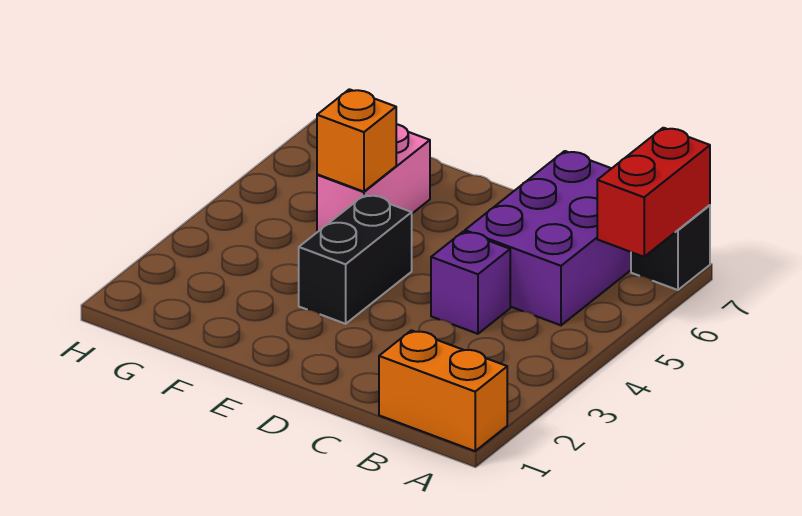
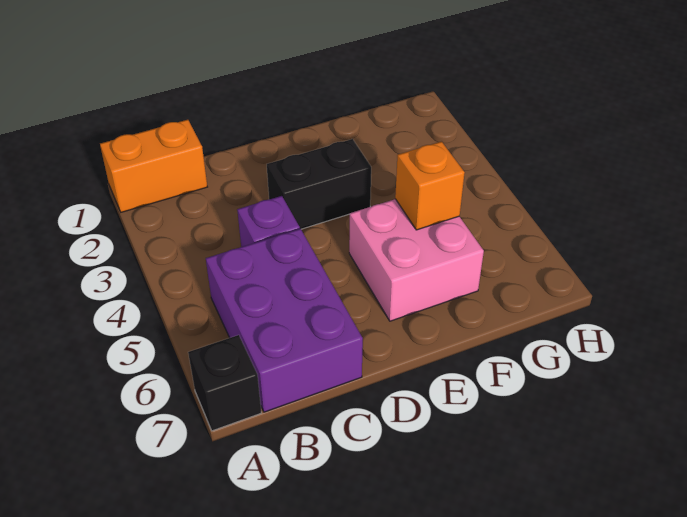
red 1x2 brick [597,128,710,257] -> none
black 1x2 brick [299,195,412,324] -> black 1x2 brick turned to [267,139,371,229]
pink 1x2 brick [317,124,430,232] -> pink 2x2 brick [349,199,484,321]

